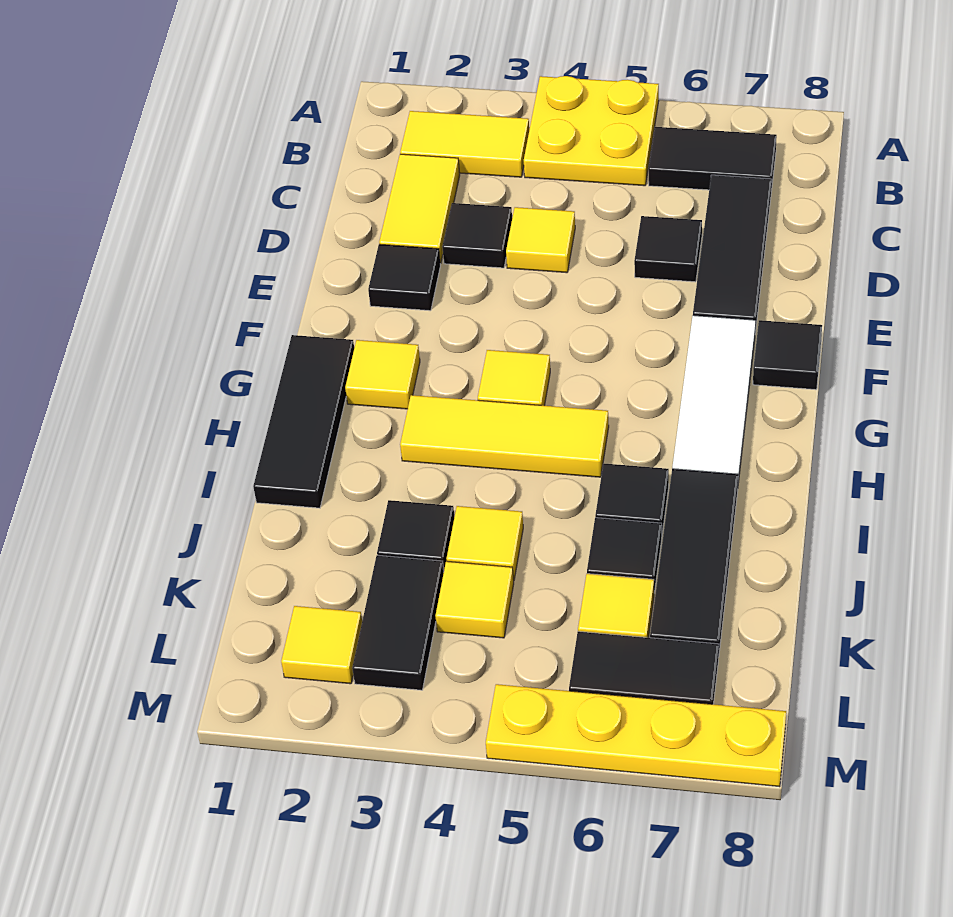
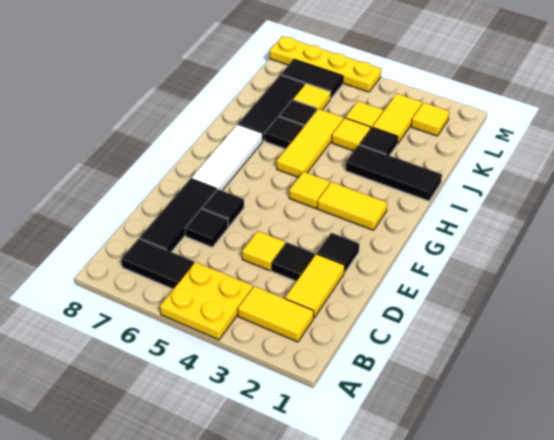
black 1x1 tile [753,320,822,390] -> black 1x1 tile moved to [202,189,244,227]
black 1x3 tile [253,335,354,508] -> black 1x3 tile turned to [345,145,442,201]
yellow 1x1 tile [345,340,420,409] -> yellow 1x2 tile [317,182,387,230]
yellow 1x3 tile [400,395,609,477] -> yellow 1x3 tile turned to [277,109,343,177]
black 1x2 tile [352,555,444,690] -> yellow 1x2 tile [372,94,422,144]

